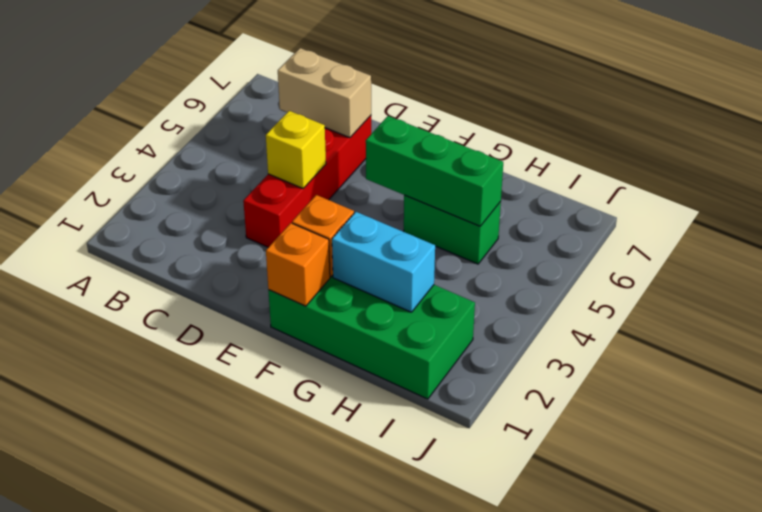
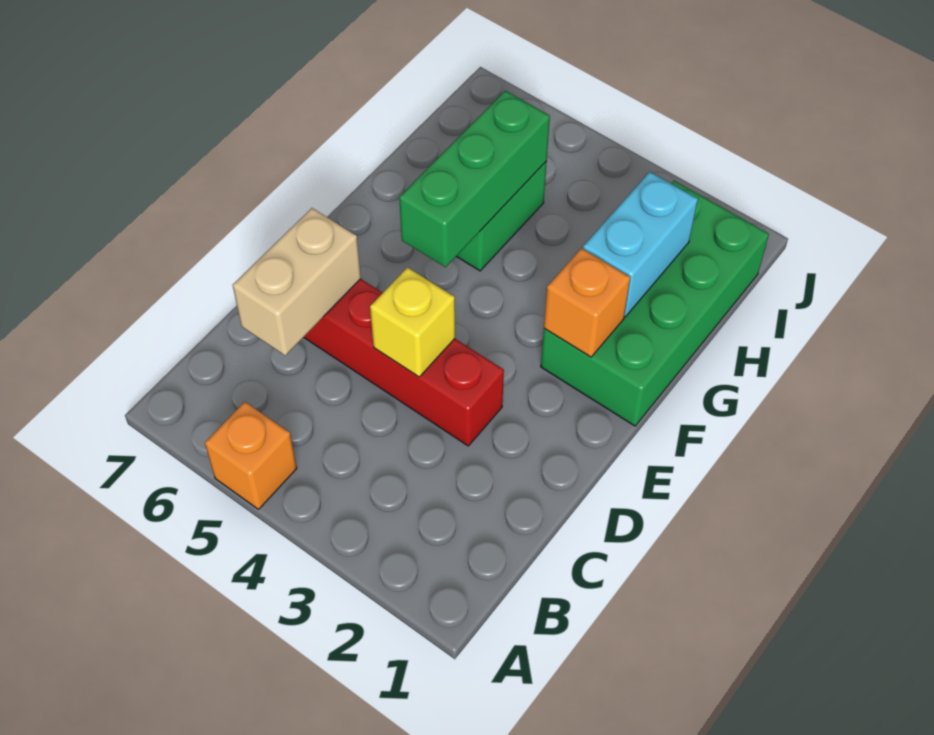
orange 1x1 brick [266,223,330,306] -> orange 1x1 brick moved to [205,402,297,509]

